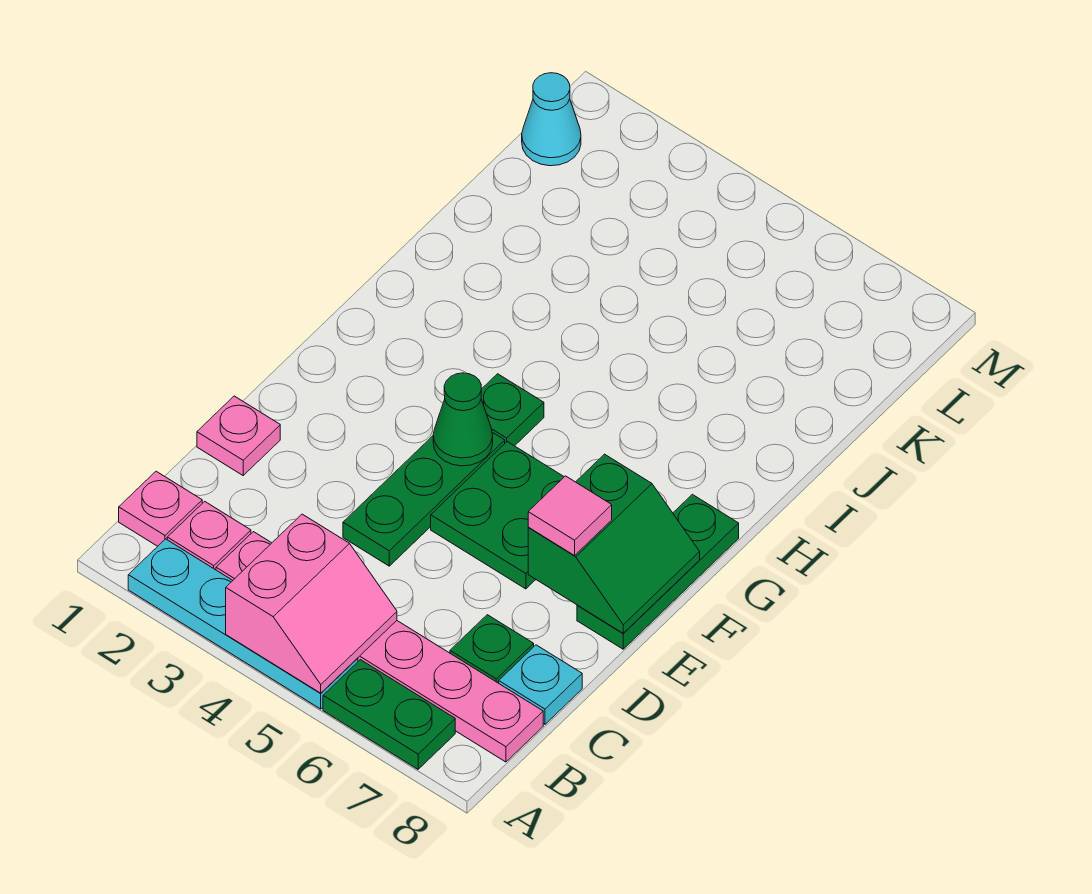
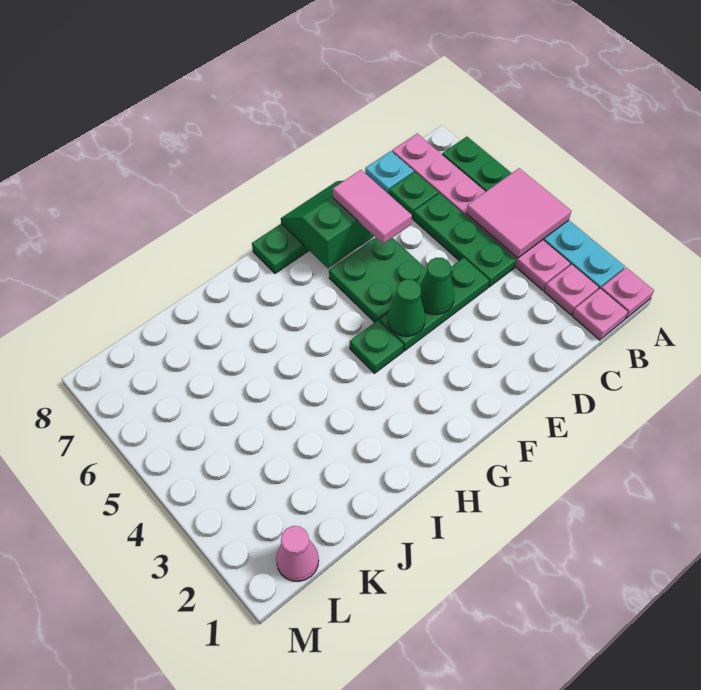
pink 2x2 slope [226,514,397,693] -> pink 2x2 tile [466,168,571,258]
none -> green 1x3 plate [413,193,516,287]
pink 1x1 plate [197,396,280,475] -> pink 1x1 plate moved to [601,268,654,318]
none -> green 1x1 cone [420,258,454,315]
pink 1x1 tile [528,476,612,556] -> pink 1x2 tile [333,170,412,244]
cyan 1x1 cone [522,73,581,166] -> pink 1x1 cone [276,526,319,581]

